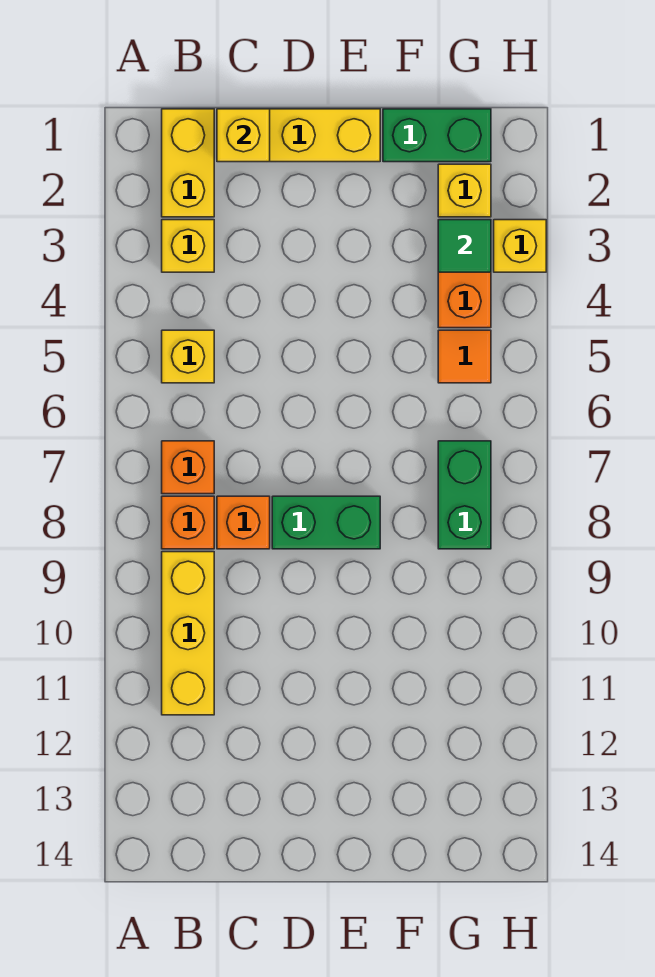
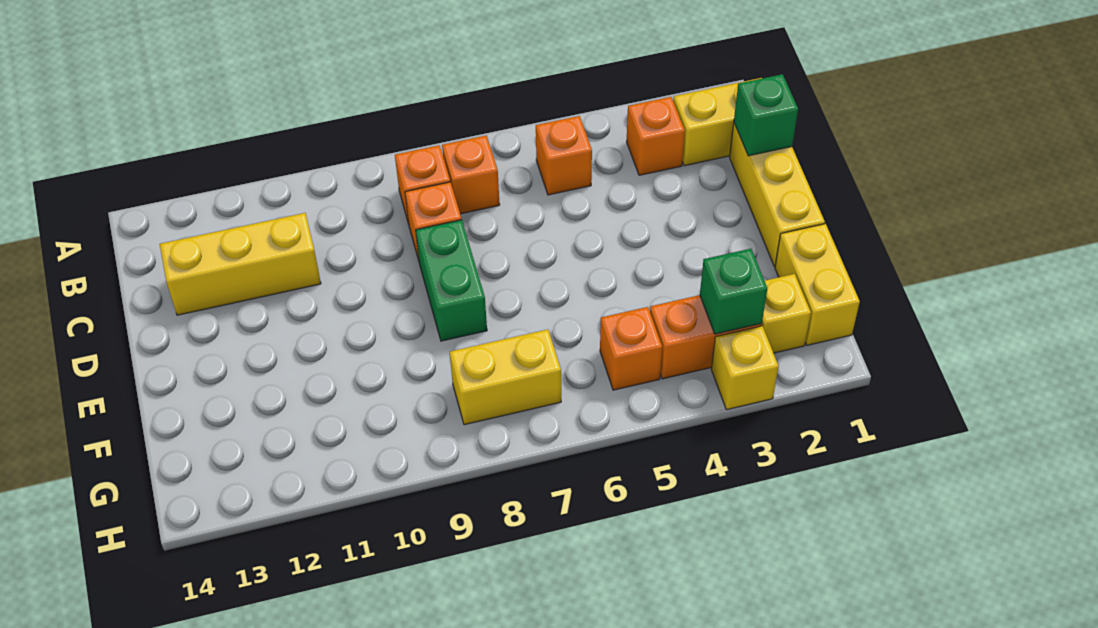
yellow 1x1 brick [162,220,214,272] -> orange 1x1 brick [627,97,685,175]
yellow 1x1 brick [162,330,214,383] -> orange 1x1 brick [536,116,592,195]
yellow 1x3 brick [162,552,214,715] -> yellow 1x3 brick moved to [160,213,321,315]
yellow 1x1 brick [217,109,270,162] -> green 1x1 brick [734,74,798,156]
green 1x2 brick [383,109,491,162] -> yellow 1x2 brick [775,224,860,345]
green 1x1 tile [438,220,491,272] -> green 1x1 brick [700,249,767,334]
orange 1x1 tile [438,330,491,383] -> orange 1x1 brick [600,307,662,390]
green 1x2 brick [438,441,491,549] -> yellow 1x2 brick [450,329,561,425]

